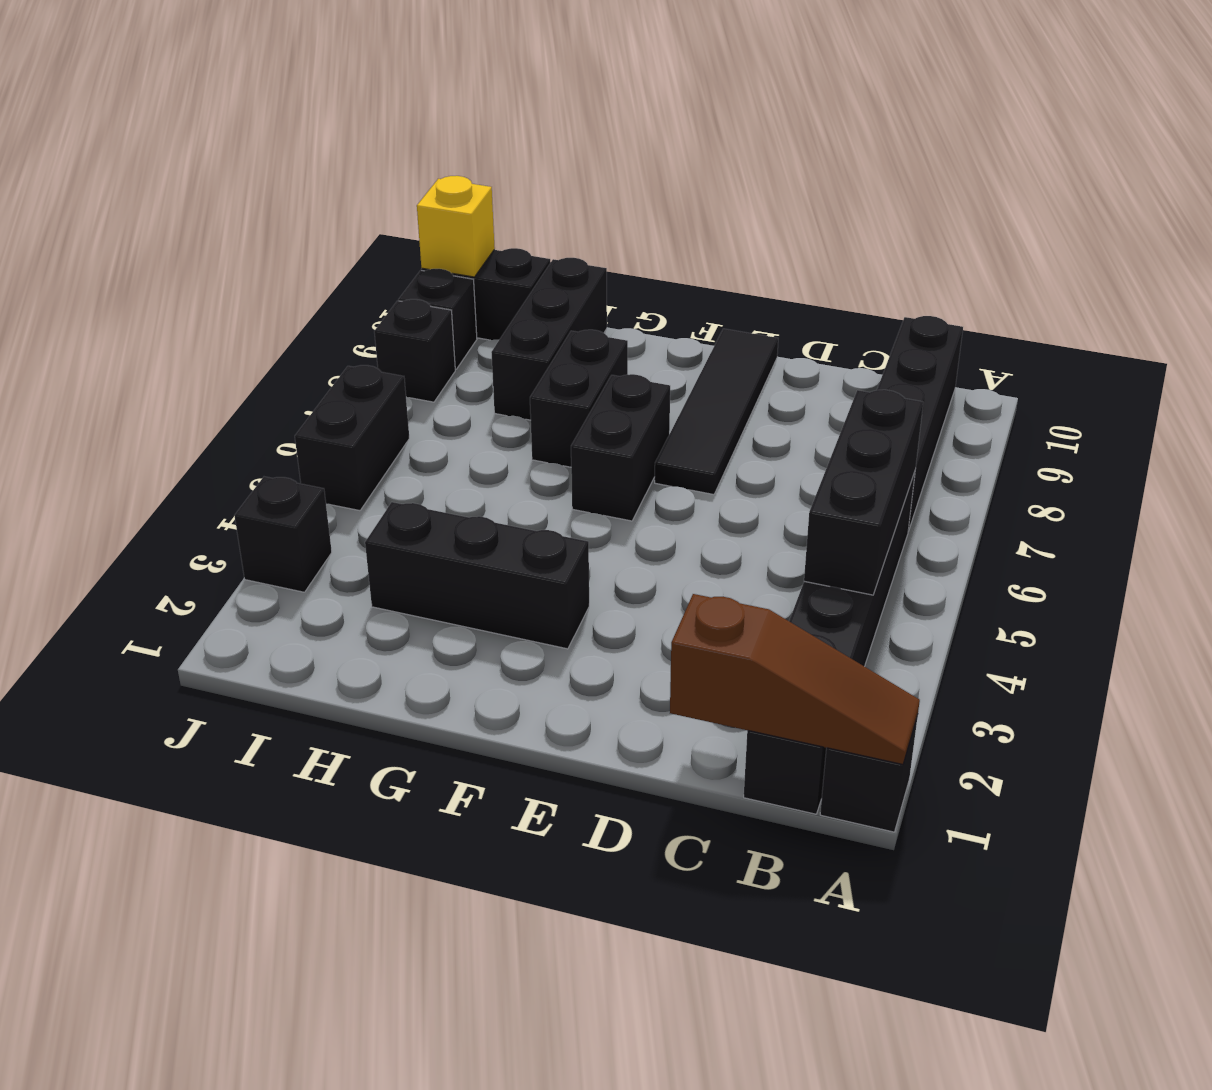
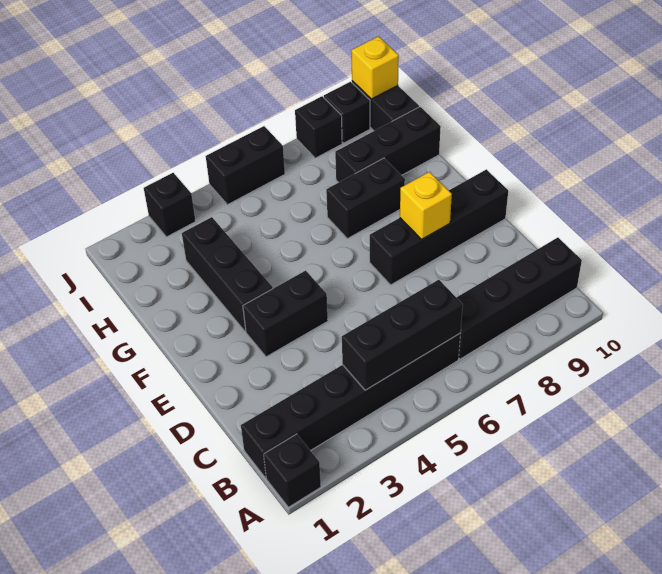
brown 1x3 slope [670,594,920,764] -> none
black 1x4 tile [655,329,778,495] -> black 1x4 brick [370,169,508,285]
none -> yellow 1x1 brick [400,172,452,239]
black 1x2 brick [571,374,670,521] -> black 1x2 brick moved to [243,271,328,357]

